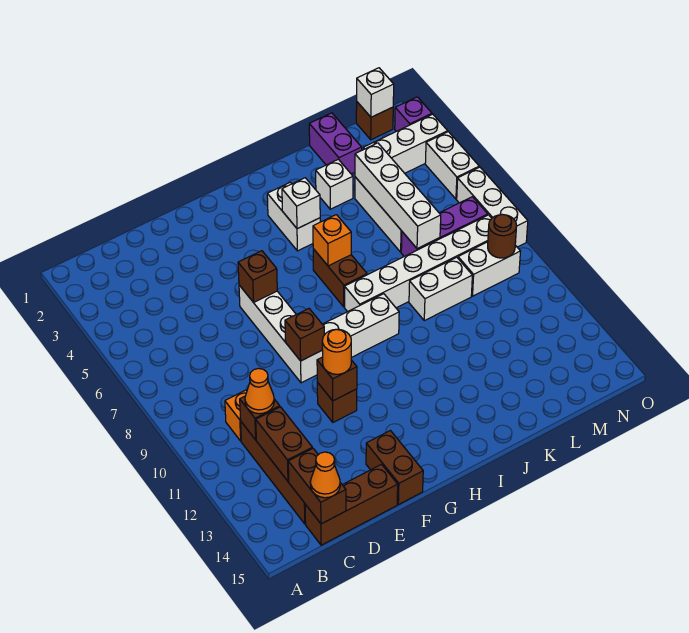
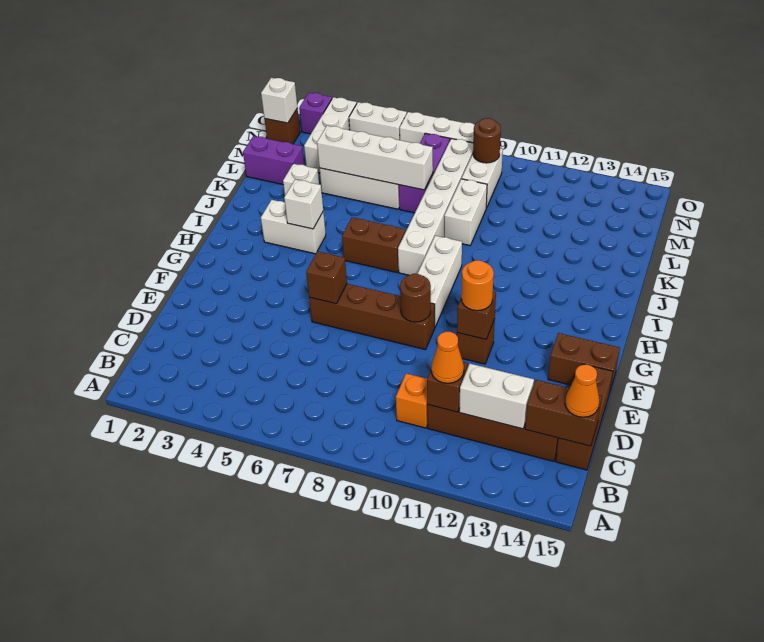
brown 1x2 brick [256,407,312,481] -> white 1x2 brick [459,364,534,429]
white 1x4 brick [239,285,323,383] -> brown 1x4 brick [309,284,435,350]
brown 1x1 brick [285,309,324,361] -> brown 1x1 round brick [400,274,431,322]
orange 1x1 brick [313,215,351,266] -> none

